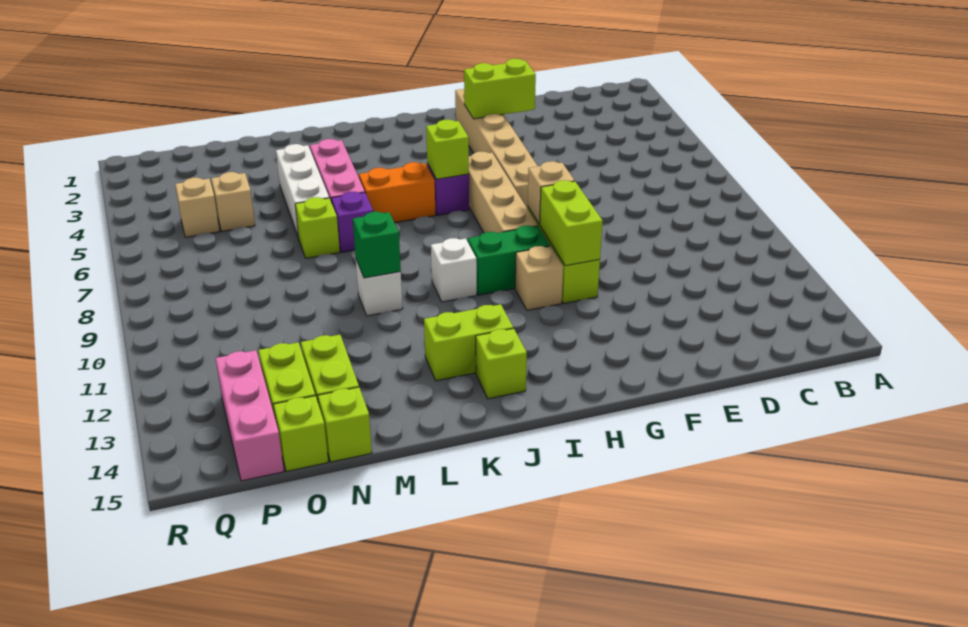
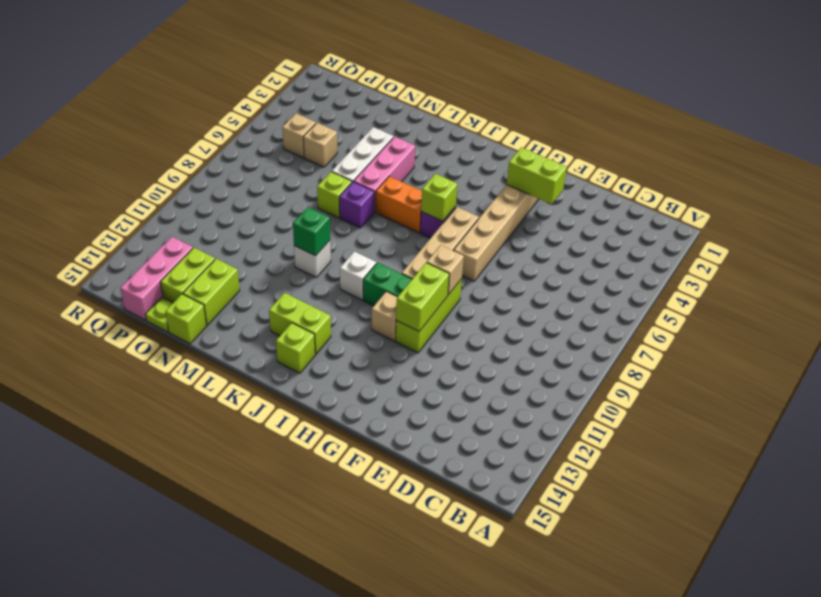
lime 1x1 brick [273,396,328,471] -> lime 1x1 plate [145,297,173,332]

